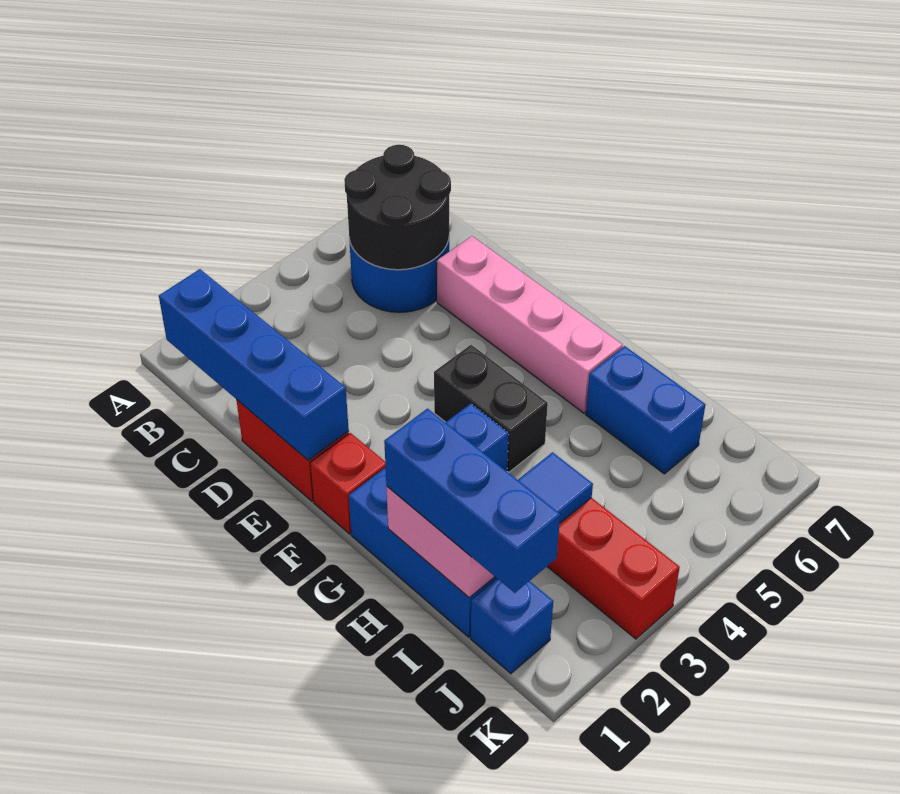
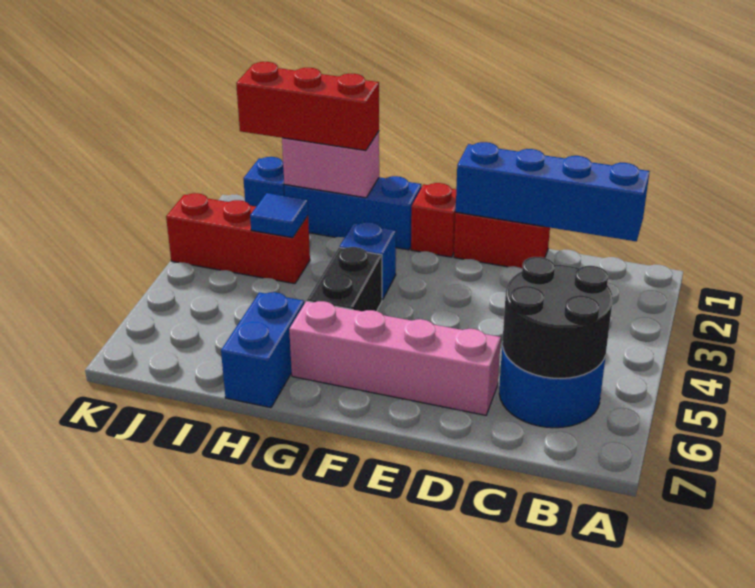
black 1x2 brick [434,345,548,472] -> black 1x2 brick turned to [307,247,382,311]
blue 1x3 brick [384,409,560,593] -> red 1x3 brick [236,62,379,151]
blue 1x2 brick [586,346,706,474] -> blue 1x2 brick turned to [221,292,304,408]

